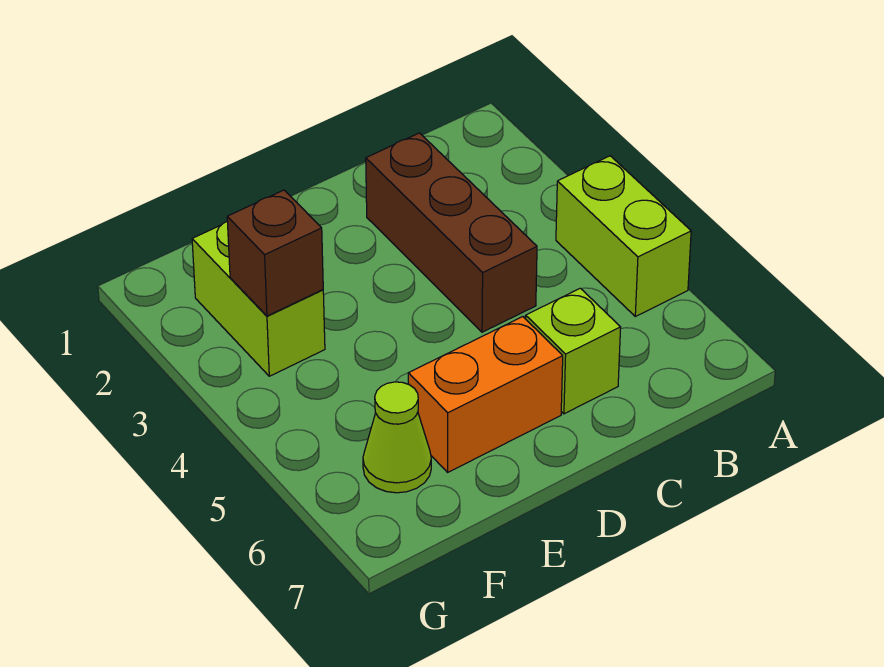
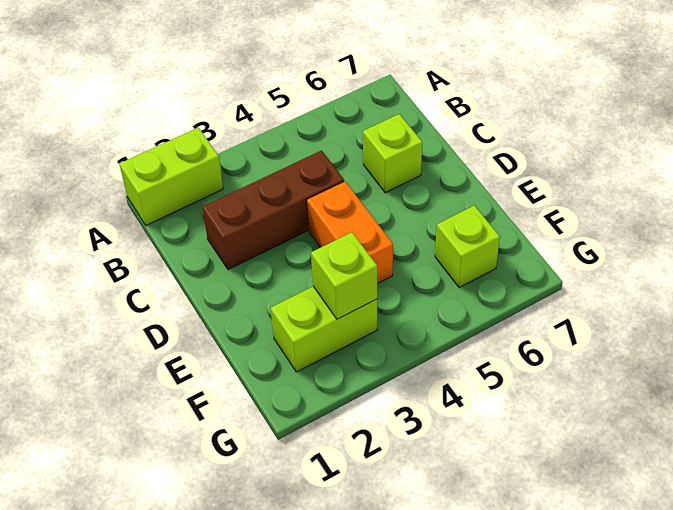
lime 1x2 brick [556,156,691,316] -> lime 1x2 brick moved to [119,128,223,225]
orange 1x2 brick [408,317,563,472] -> orange 1x2 brick moved to [307,181,393,284]
brown 1x1 brick [227,190,323,316] -> lime 1x1 brick [311,232,377,319]
lime 1x1 cone [363,382,431,493] -> lime 1x1 brick [435,205,500,288]

